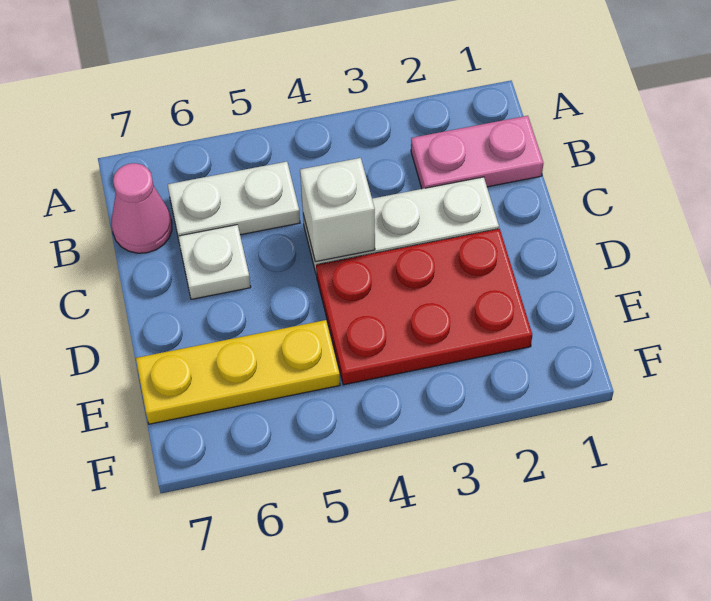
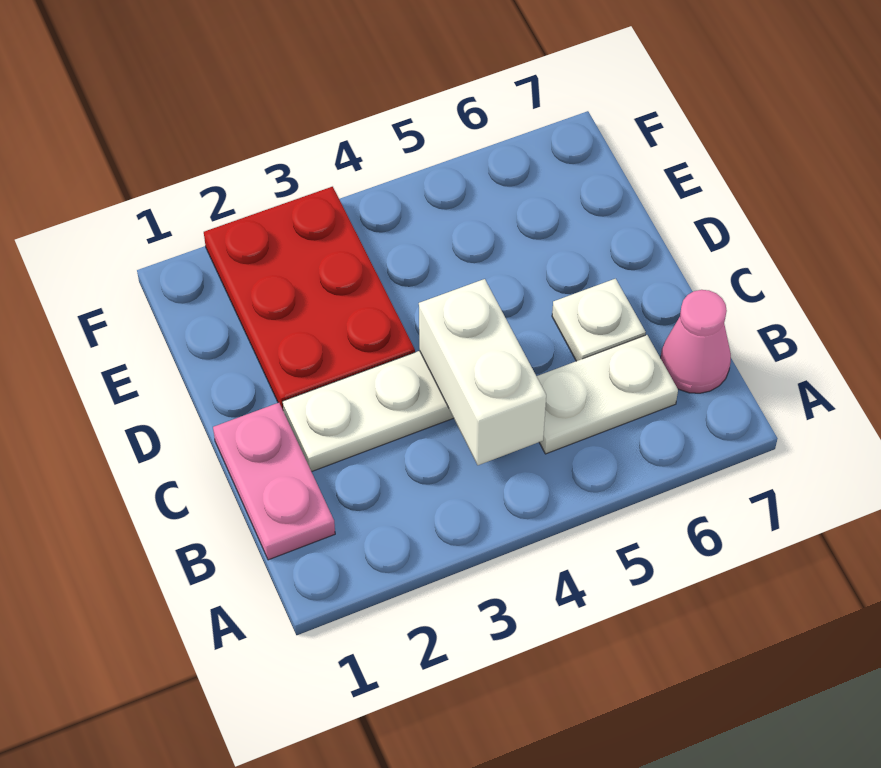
pink 1x2 plate [411,116,543,189] -> pink 1x2 plate turned to [213,403,335,560]
white 1x1 brick [300,158,375,262] -> white 1x2 brick [419,279,546,465]
red 2x3 plate [316,229,532,385] -> red 2x3 plate turned to [204,187,415,411]
yellow 1x3 plate [136,320,340,424] -> none

